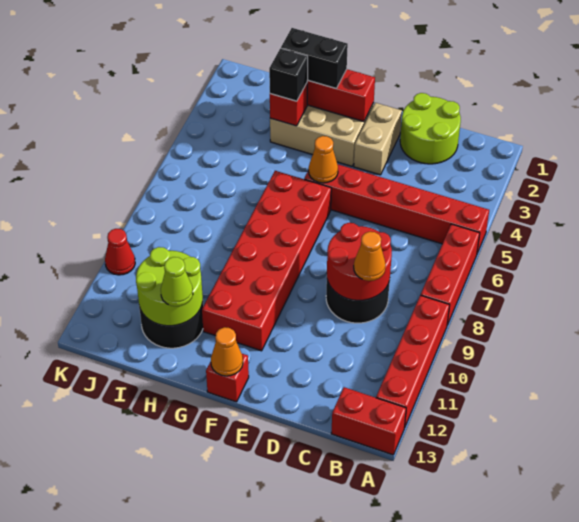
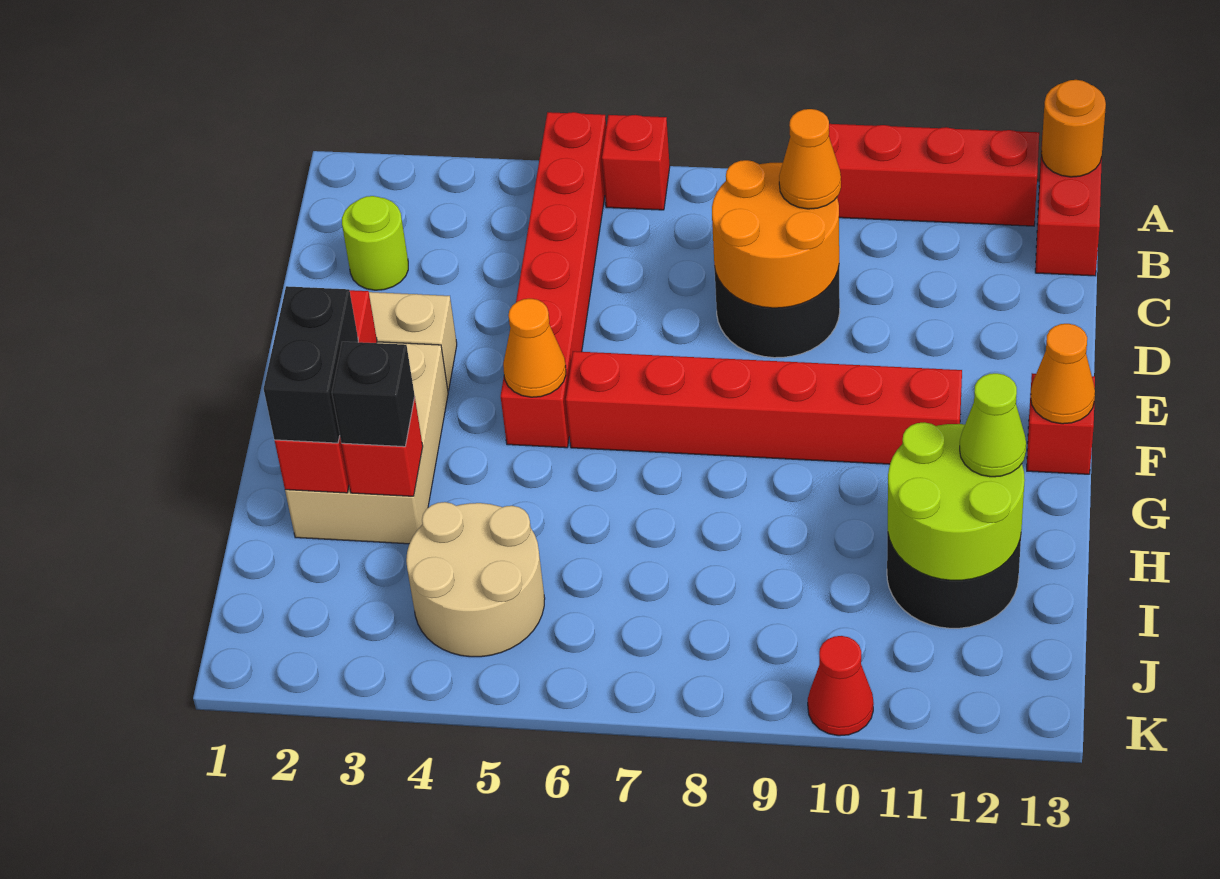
red 1x3 brick [421,224,480,325] -> red 1x1 brick [602,115,670,210]
none -> orange 1x1 round brick [1041,80,1106,177]
lime 2x2 round brick [400,93,461,164] -> lime 1x1 round brick [342,196,408,290]
red 2x2 round brick [327,223,392,300] -> orange 2x2 round brick [712,160,839,308]
red 2x6 brick [202,171,331,351] -> red 1x6 brick [566,351,962,464]
none -> tan 2x2 round brick [406,502,545,657]

